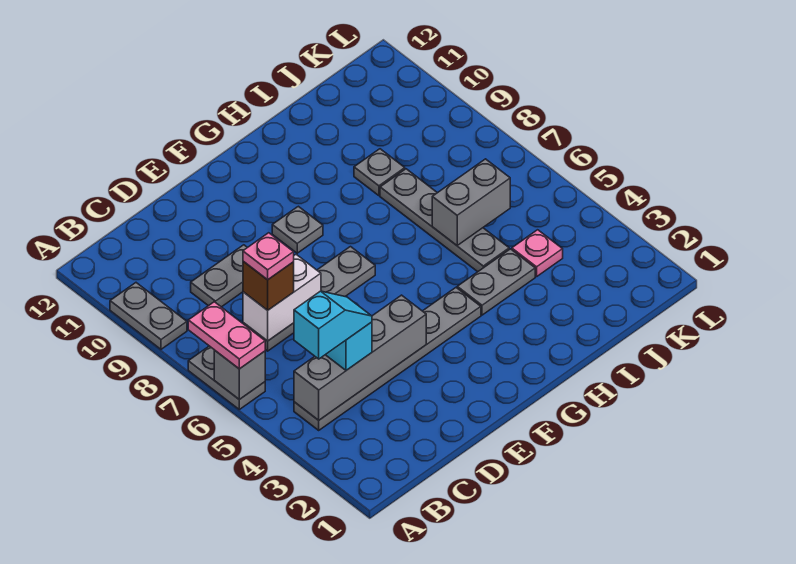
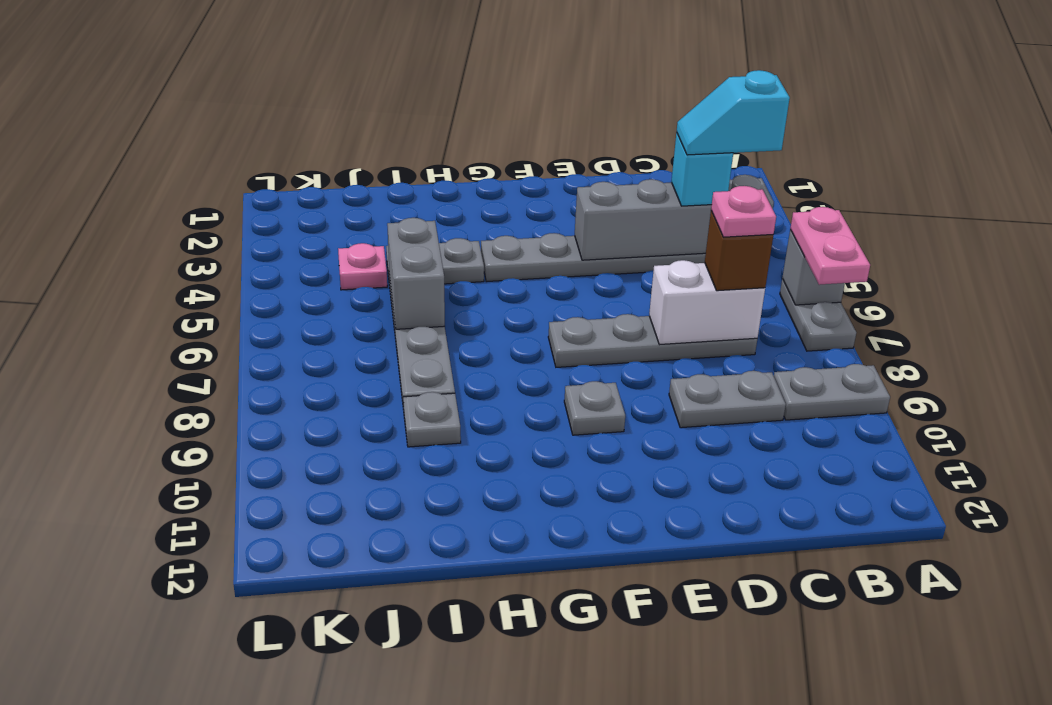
grey 1x2 plate [110,283,187,349] -> grey 1x2 plate turned to [774,364,890,420]
grey 1x2 brick [432,159,510,245] -> grey 1x2 brick turned to [387,218,445,329]

